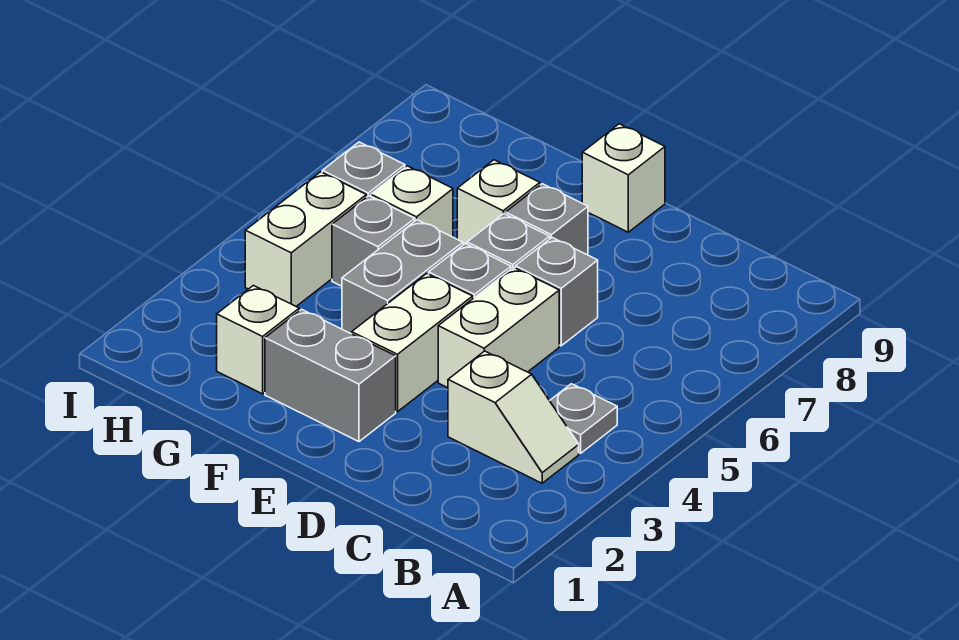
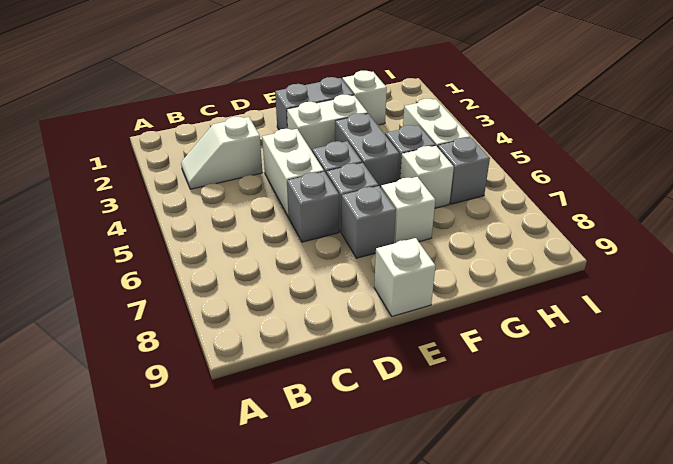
grey 1x1 plate [550,384,617,453] -> none
white 1x2 brick [352,274,473,412] -> white 1x2 brick turned to [287,95,368,151]

